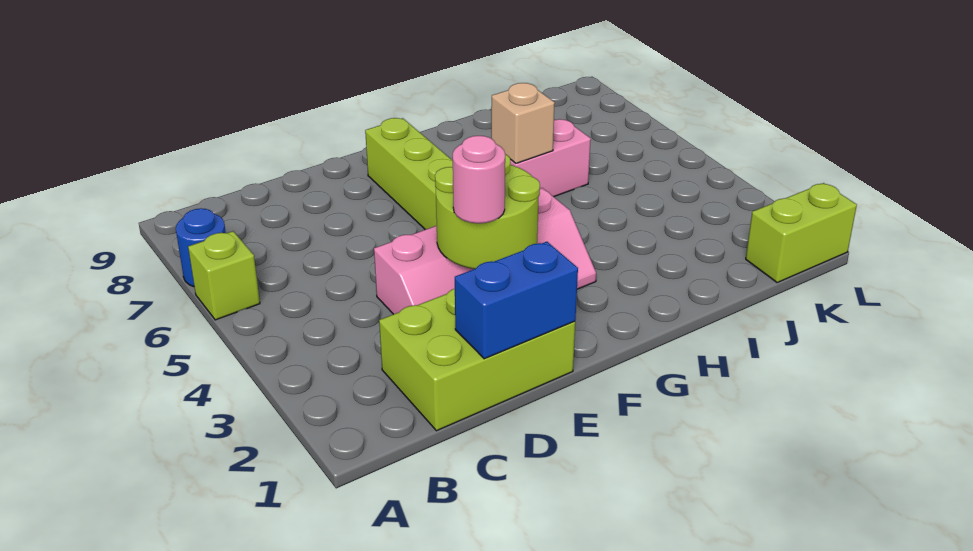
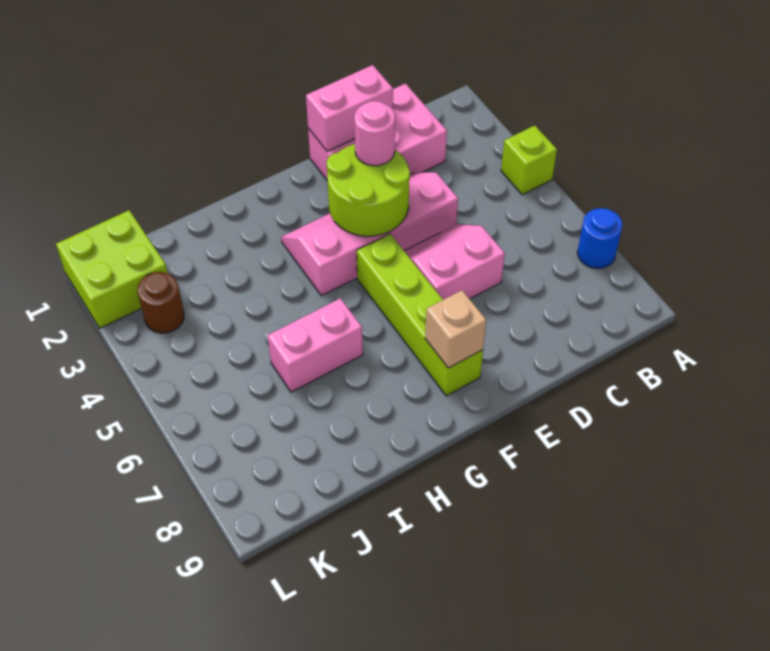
lime 1x1 brick [188,231,260,320] -> lime 1x1 brick moved to [501,126,557,195]
lime 2x3 brick [379,289,575,431] -> pink 2x3 brick [308,84,447,180]
blue 1x2 brick [455,242,578,359] -> pink 1x2 brick [306,65,393,151]
none -> pink 2x2 slope [405,224,505,300]
tan 1x1 brick [491,83,555,163] -> tan 1x1 brick moved to [425,290,486,368]
lime 1x2 brick [746,183,857,282] -> lime 2x2 brick [56,210,168,328]
none -> brown 1x1 round brick [138,272,184,333]

